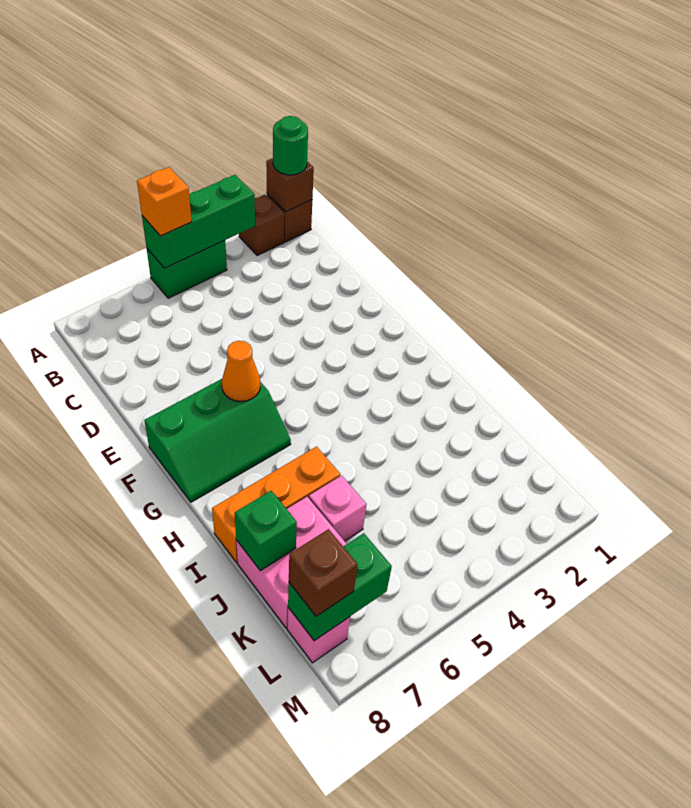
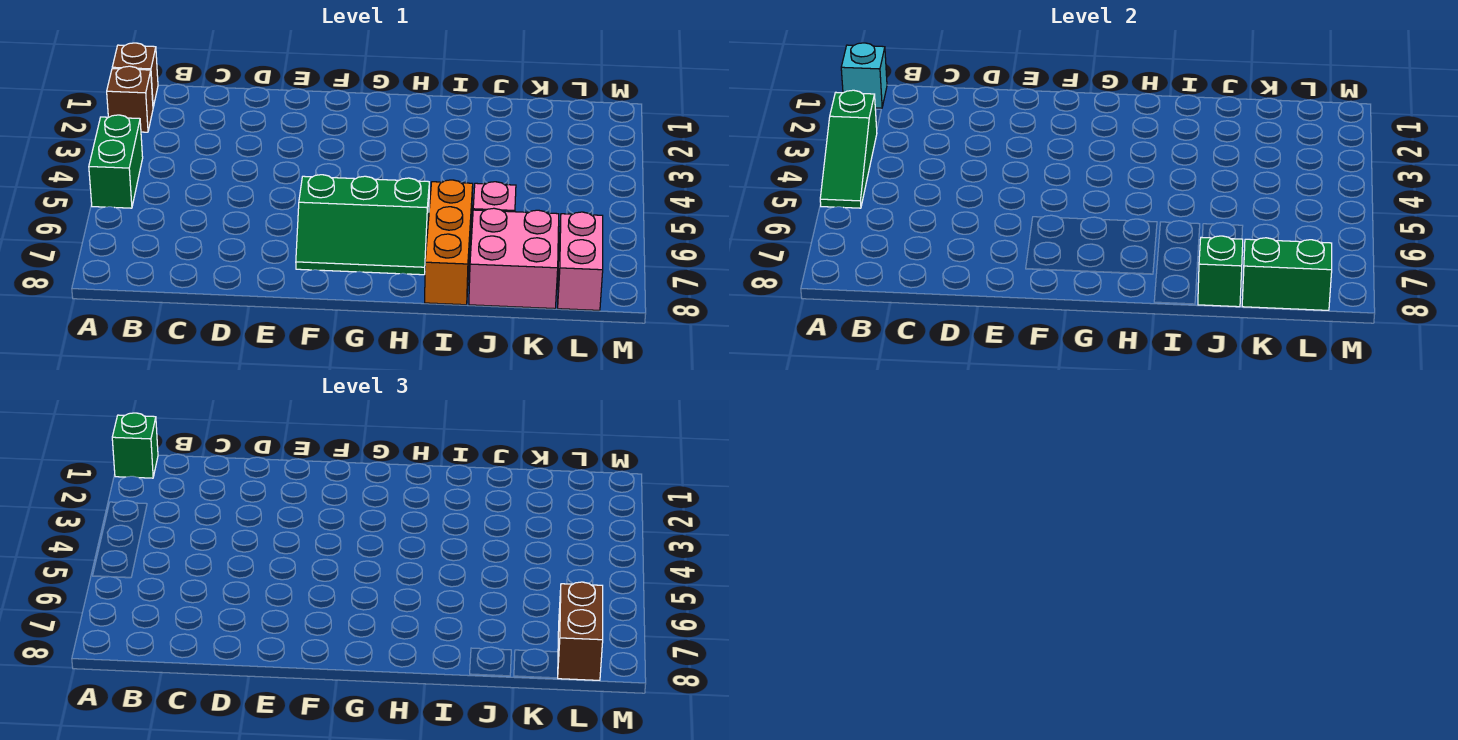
brown 1x1 brick [266,158,314,212] -> cyan 1x1 brick [841,43,887,108]
green 1x1 round brick [273,116,308,175] -> green 1x1 brick [112,413,158,478]
green 1x3 brick [142,175,255,268] -> green 1x3 slope [820,90,877,208]
orange 1x1 brick [137,167,192,236] -> none
green 2x3 slope [144,379,291,502] -> green 2x3 slope turned to [296,175,429,275]
orange 1x1 cone [222,341,260,402] -> none
green 1x2 brick [288,533,392,641] -> green 1x2 brick turned to [1242,238,1332,310]
pink 1x1 brick [287,608,350,663] -> pink 1x2 brick [558,212,603,310]
brown 1x1 brick [289,529,358,616] -> brown 1x2 brick [558,582,603,680]

